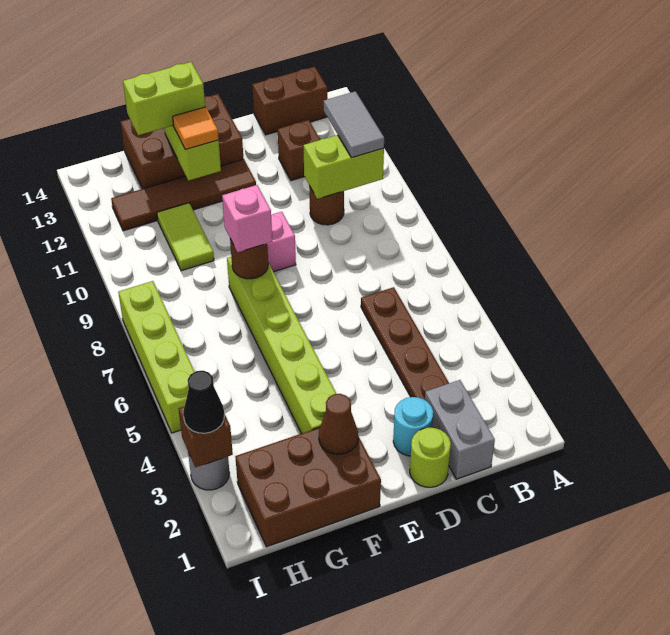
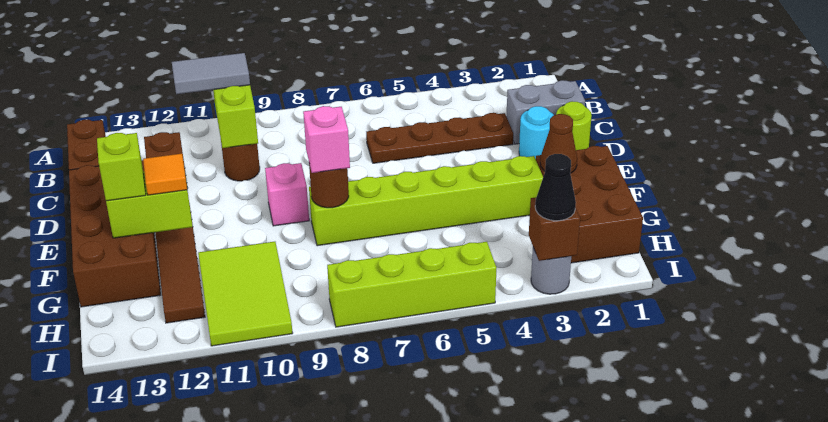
brown 2x3 brick [121,94,243,189] -> brown 2x4 brick [69,160,161,307]
lime 1x2 brick [123,62,205,135] -> lime 1x1 brick [97,133,146,201]
lime 1x2 tile [157,203,214,271] -> lime 2x3 tile [198,242,293,346]

